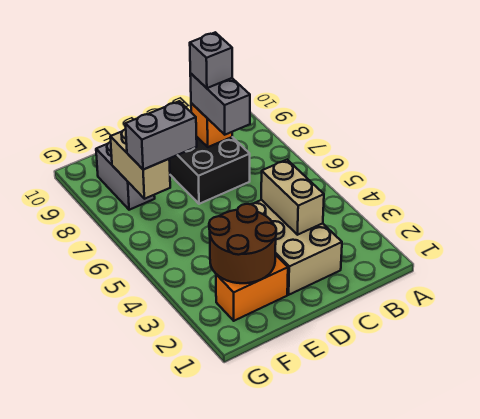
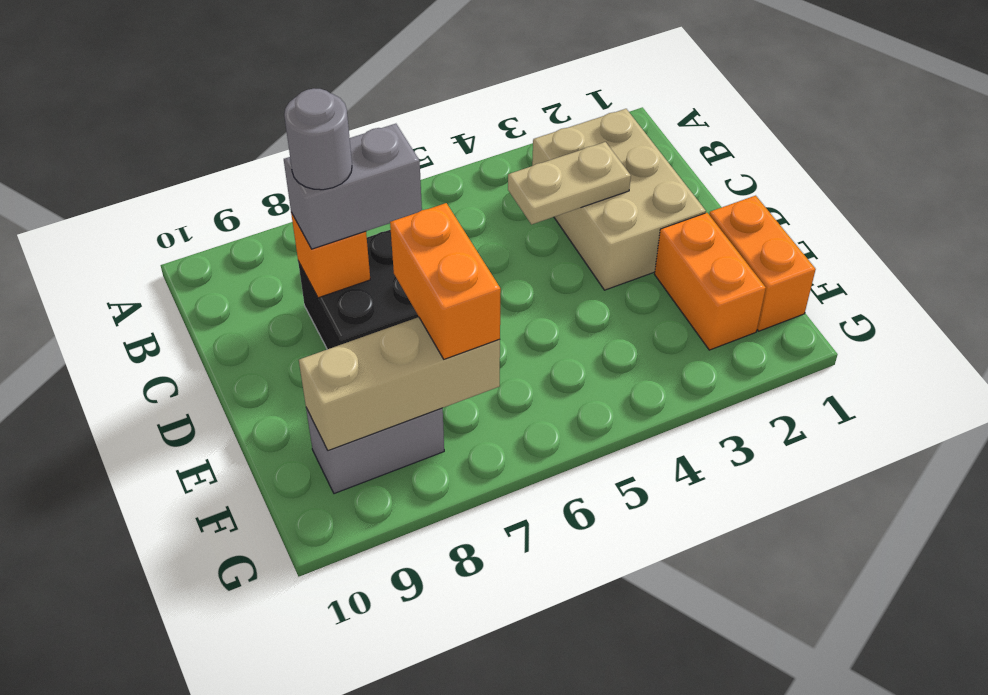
tan 2x3 brick [252,200,342,295] -> tan 2x3 brick turned to [532,109,706,290]
tan 1x2 brick [261,160,324,235] -> tan 1x2 plate [508,142,631,224]
grey 1x1 brick [190,32,232,88] -> grey 1x1 round brick [284,88,352,190]
none -> orange 1x2 brick [709,196,816,331]
brown 2x2 round brick [209,204,276,283] -> none
grey 1x2 brick [126,101,197,170] -> orange 1x2 brick [390,203,501,359]
tan 1x2 brick [110,129,170,199] -> tan 1x3 brick [299,317,500,451]

